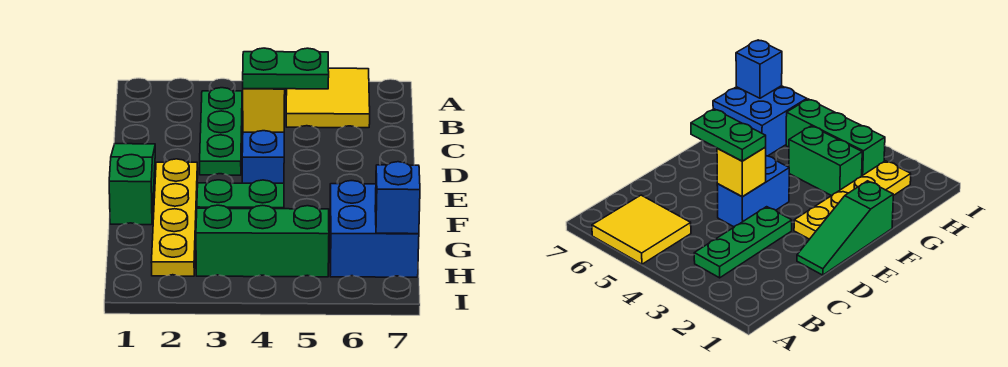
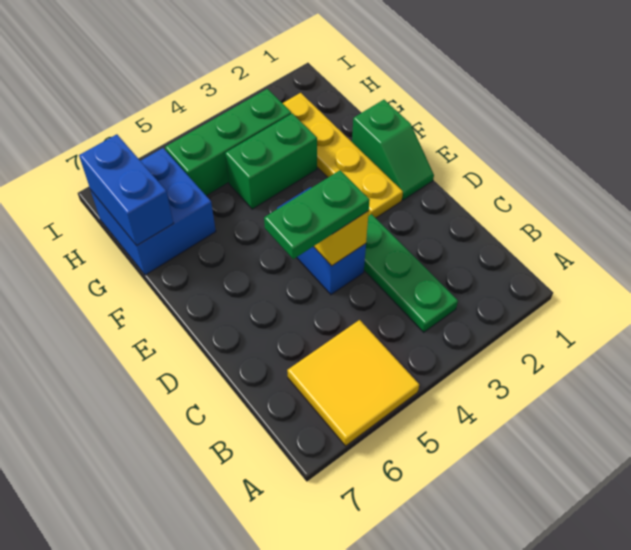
green 1x3 slope [109,144,155,225] -> green 1x2 slope [352,100,434,200]
blue 1x1 brick [375,162,420,234] -> blue 1x2 brick [79,134,173,246]

